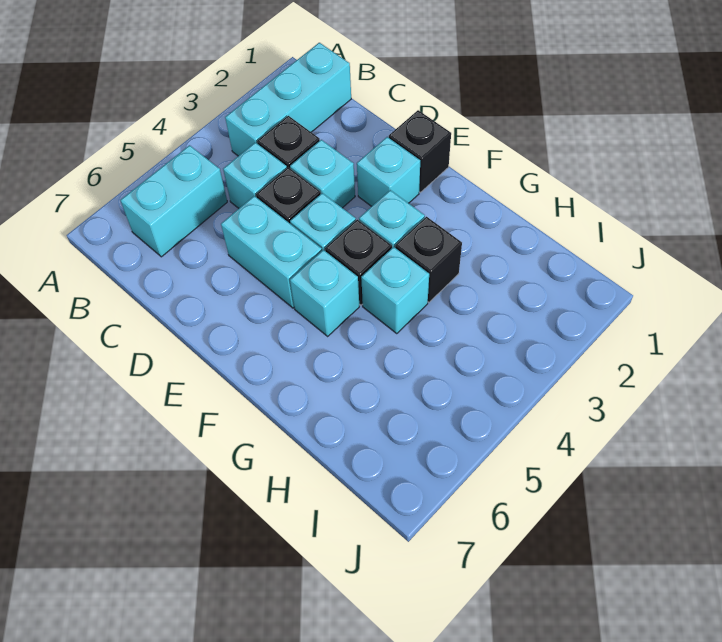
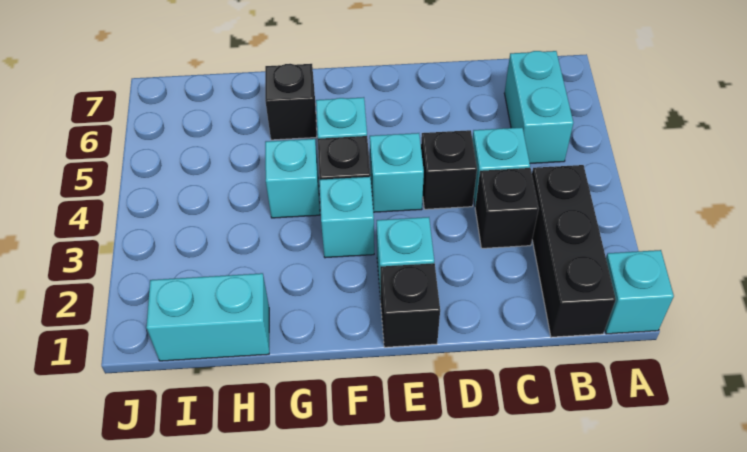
cyan 1x3 brick [225,43,351,156] -> black 1x3 brick [532,165,616,337]
cyan 1x1 brick [290,140,355,208] -> cyan 1x1 brick moved to [605,250,674,334]
cyan 1x2 brick [221,196,322,308] -> cyan 1x2 brick moved to [146,273,269,361]
black 1x1 brick [395,217,462,302] -> black 1x1 brick moved to [265,64,317,140]

